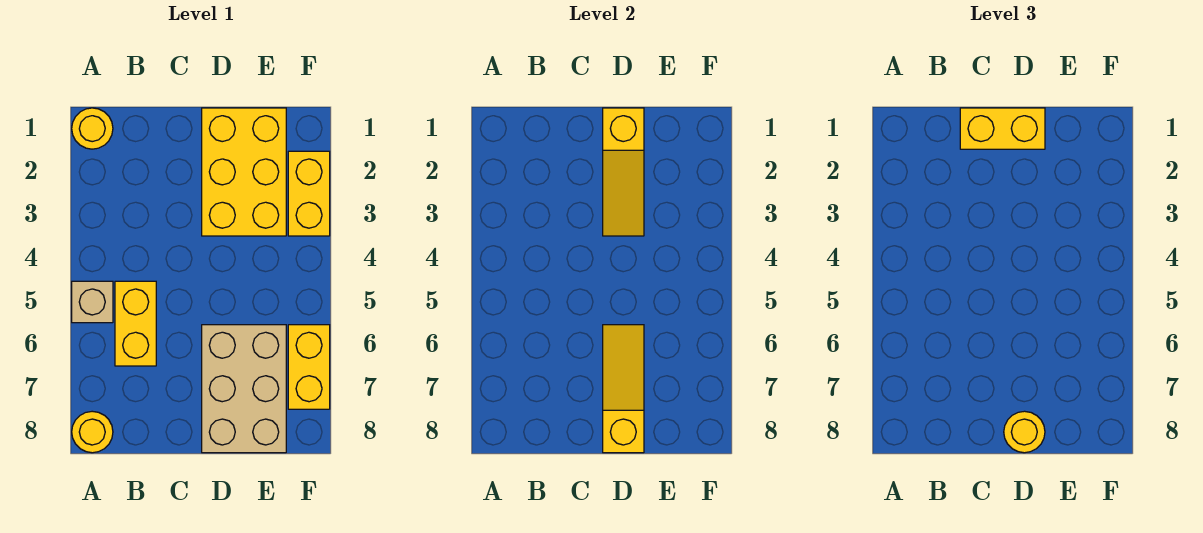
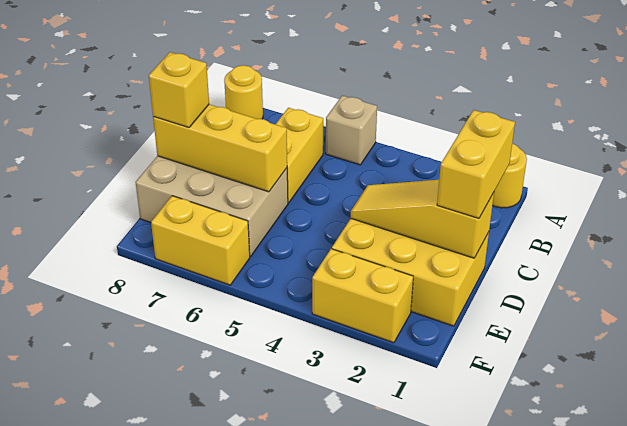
yellow 1x2 brick [115,281,156,366] -> yellow 1x2 brick turned to [275,108,323,203]
yellow 1x3 slope [603,325,644,453] -> yellow 1x3 brick [153,104,287,192]
yellow 1x1 round brick [1004,411,1045,453] -> yellow 1x1 brick [149,52,209,127]

